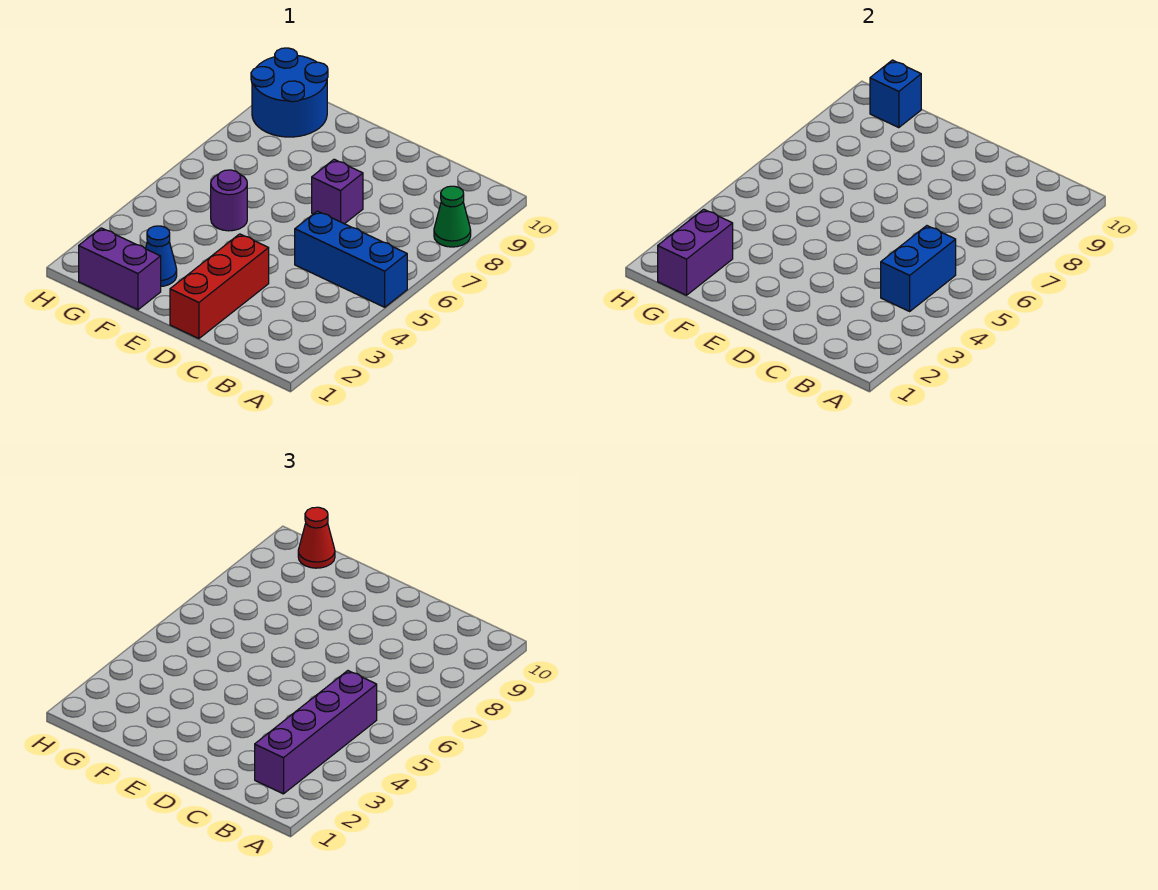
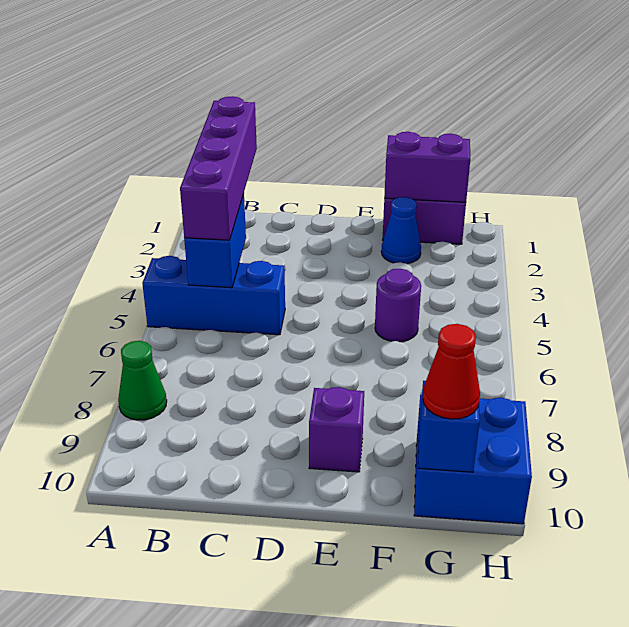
red 1x3 brick [170,234,269,339] -> none
purple 1x1 brick [312,159,363,224] -> purple 1x1 brick moved to [309,387,364,472]
purple 1x2 brick [658,209,733,295] -> purple 1x2 brick turned to [384,132,470,202]
blue 2x2 round brick [251,48,328,137] -> blue 2x2 brick [414,395,532,524]

